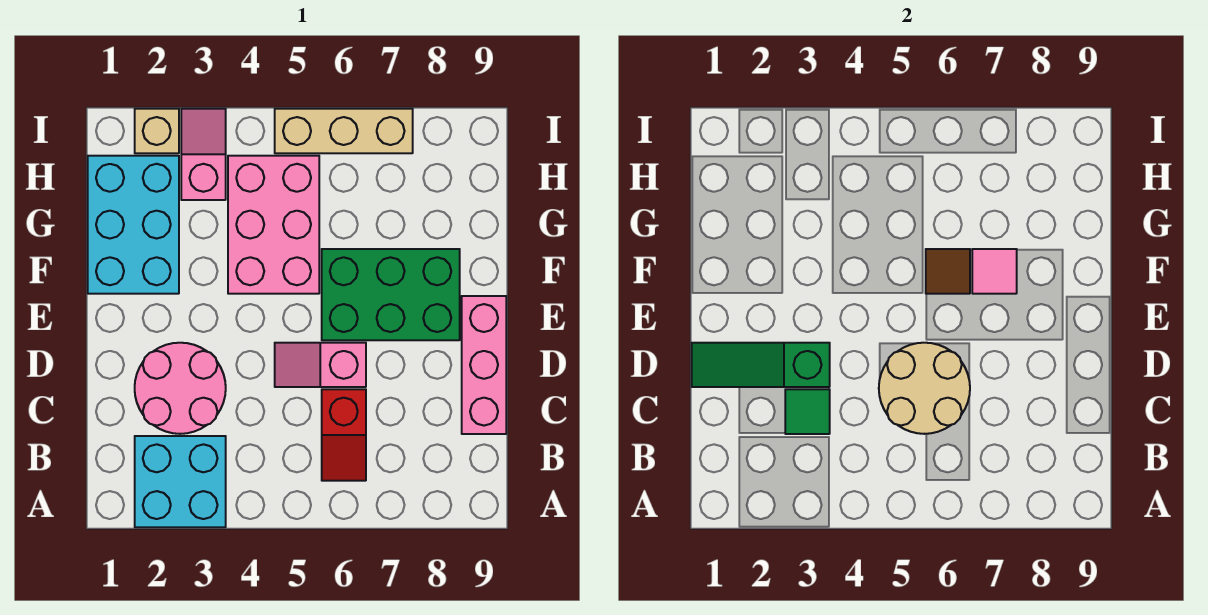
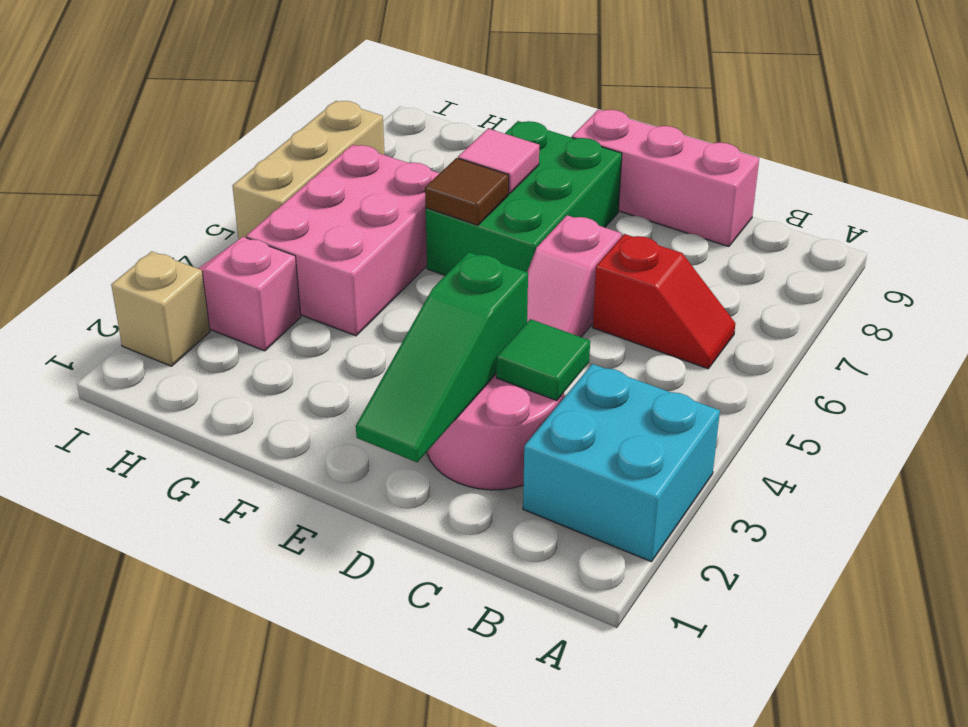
tan 2x2 round brick [879,343,970,434] -> none
cyan 2x3 brick [88,156,179,294] -> none
pink 2x3 brick [228,156,319,294] -> pink 2x3 brick turned to [246,145,440,336]

